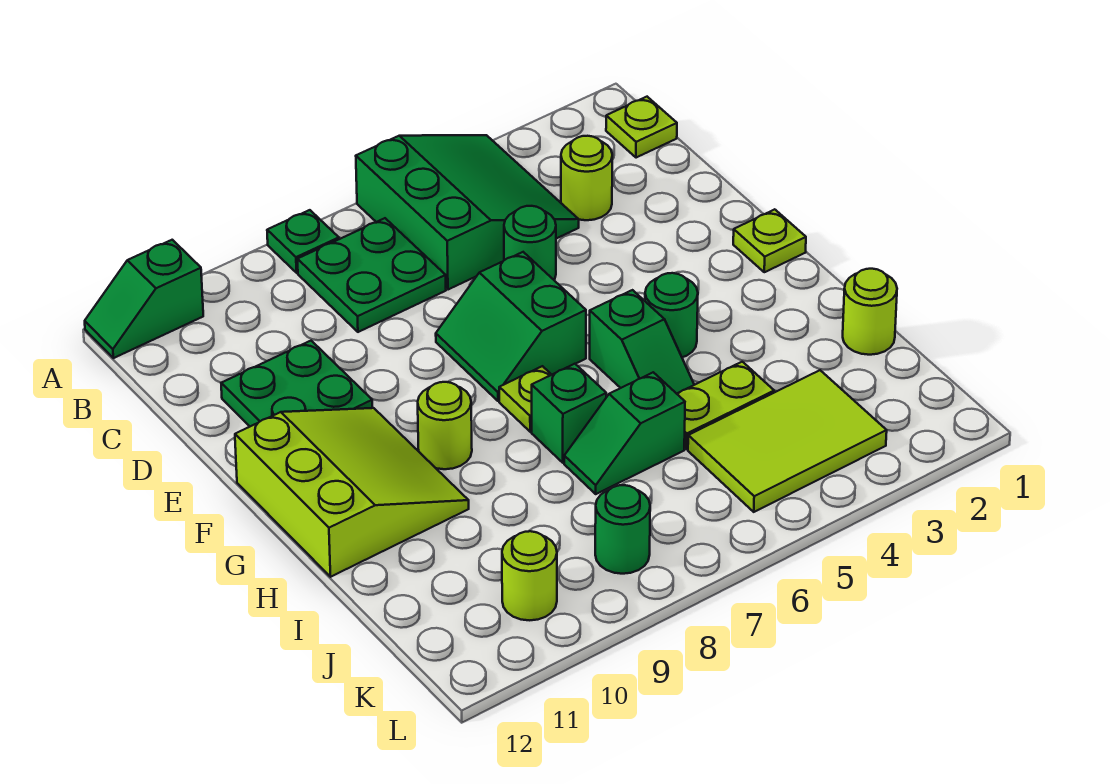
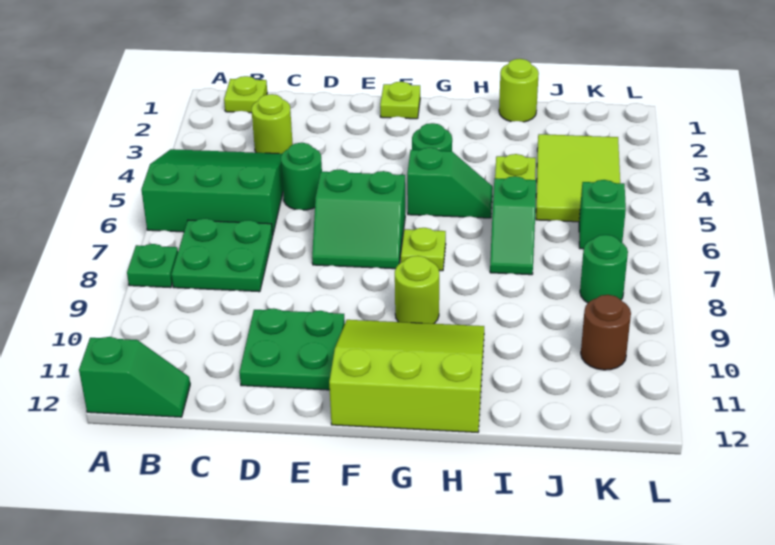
green 1x2 slope [85,240,203,358] -> green 1x2 slope turned to [79,337,190,417]
green 1x1 brick [532,364,606,463] -> green 1x1 brick moved to [579,180,626,249]
lime 1x1 round brick [502,531,557,620] -> brown 1x1 round brick [581,295,631,370]

